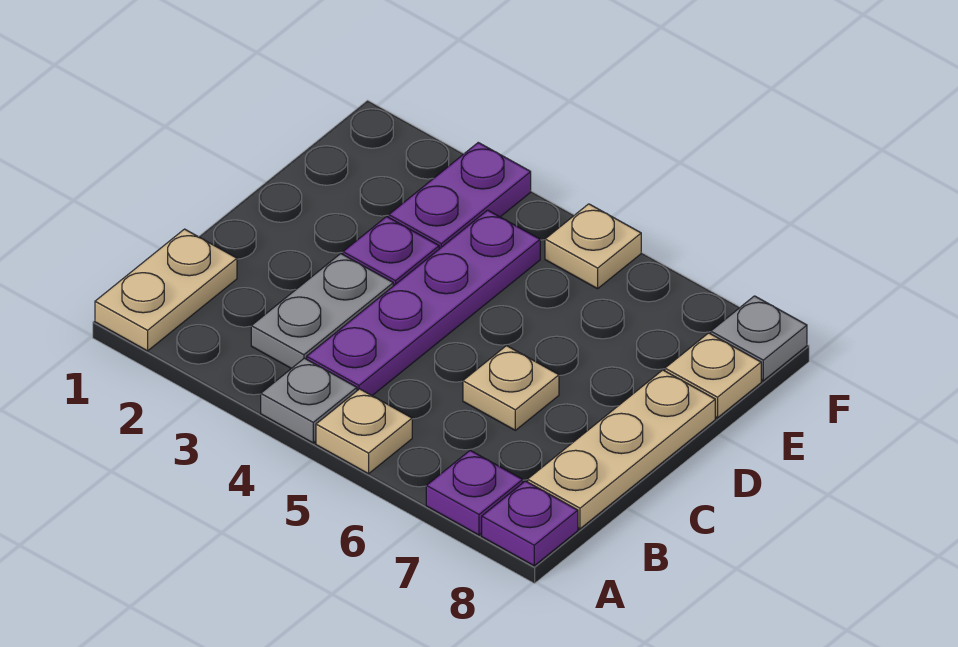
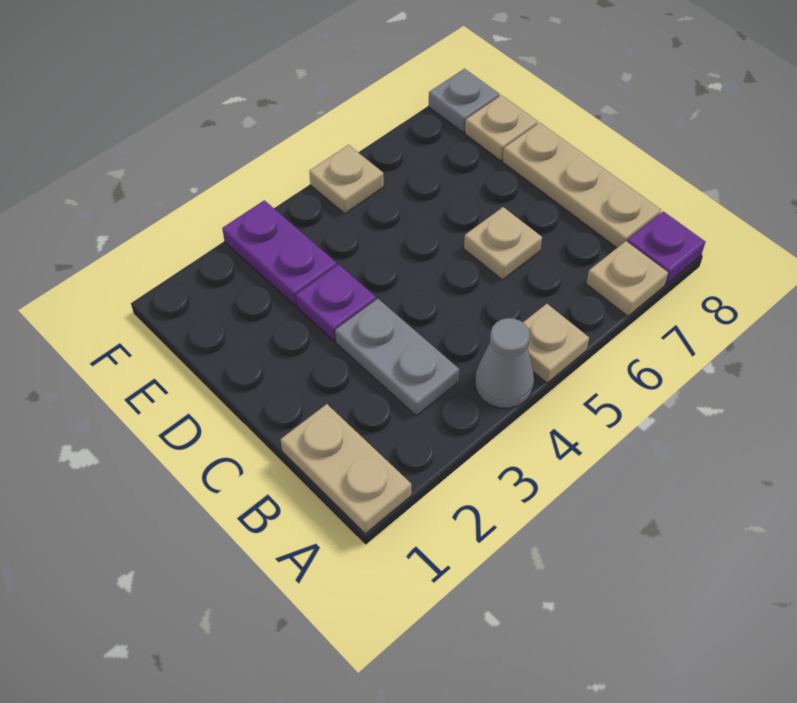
grey 1x1 plate [261,358,357,443] -> grey 1x1 cone [475,318,534,408]
purple 1x1 plate [426,450,523,535] -> tan 1x1 plate [586,241,668,316]
purple 1x4 plate [307,210,540,395] -> none

